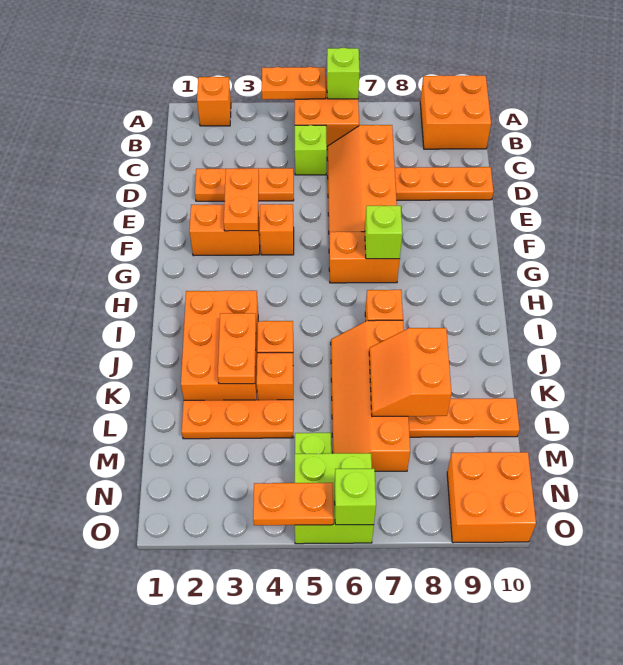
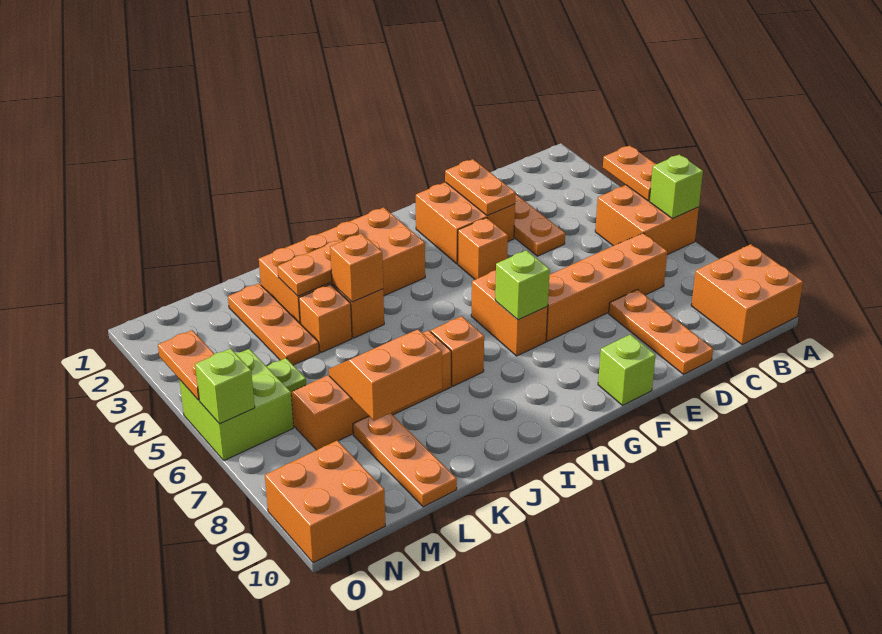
orange 1x1 brick [197,76,231,126] -> orange 1x1 brick moved to [330,233,383,302]
lime 1x1 brick [295,125,327,175] -> lime 1x1 brick moved to [598,334,656,405]
orange 1x2 plate [224,169,259,231] -> orange 1x2 plate turned to [445,159,515,216]
orange 1x2 brick [190,205,260,256] -> orange 2x2 brick [416,182,515,264]
orange 2x3 brick [181,291,258,400] -> orange 2x4 brick [259,207,425,324]

